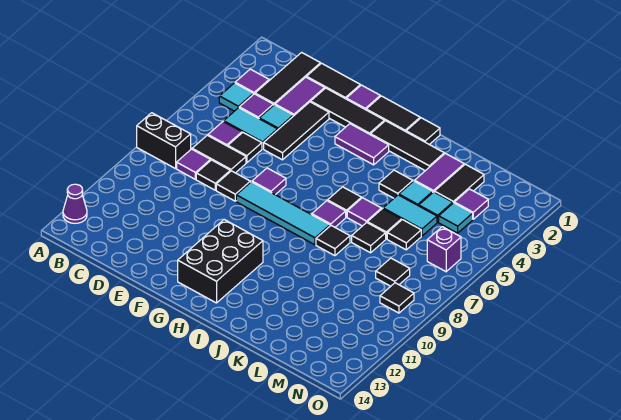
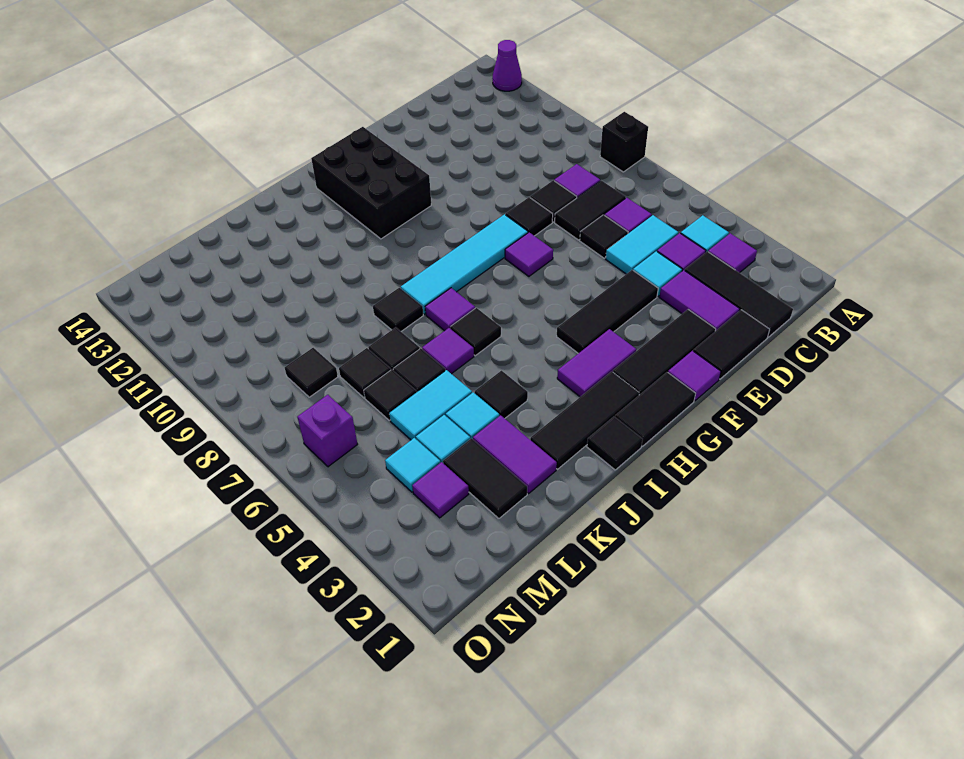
black 1x2 brick [137,113,191,169] -> black 1x1 brick [600,112,648,172]
black 1x3 tile [264,102,329,160] -> black 1x3 tile turned to [557,270,658,353]
black 1x1 tile [380,283,414,313] -> black 1x1 tile moved to [339,348,391,398]

